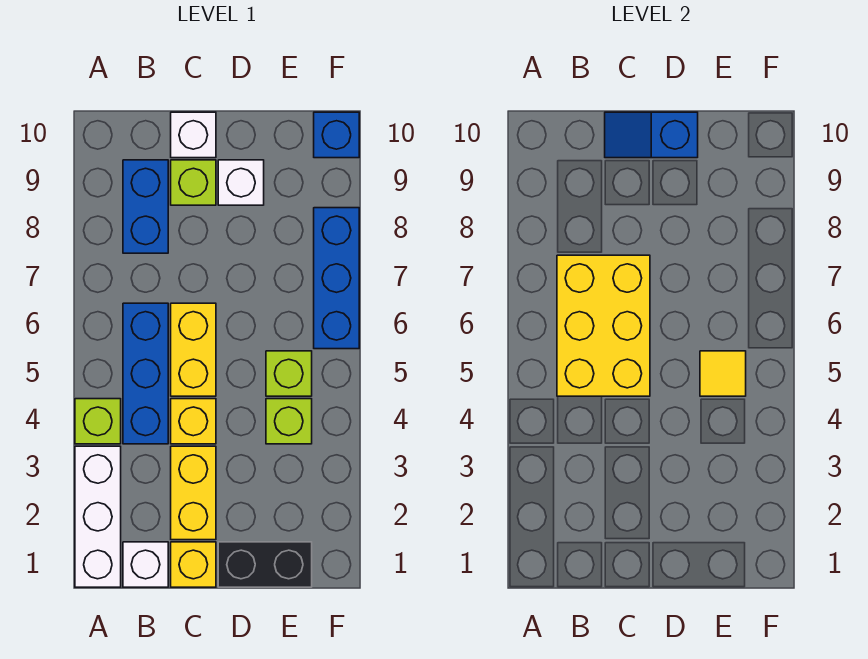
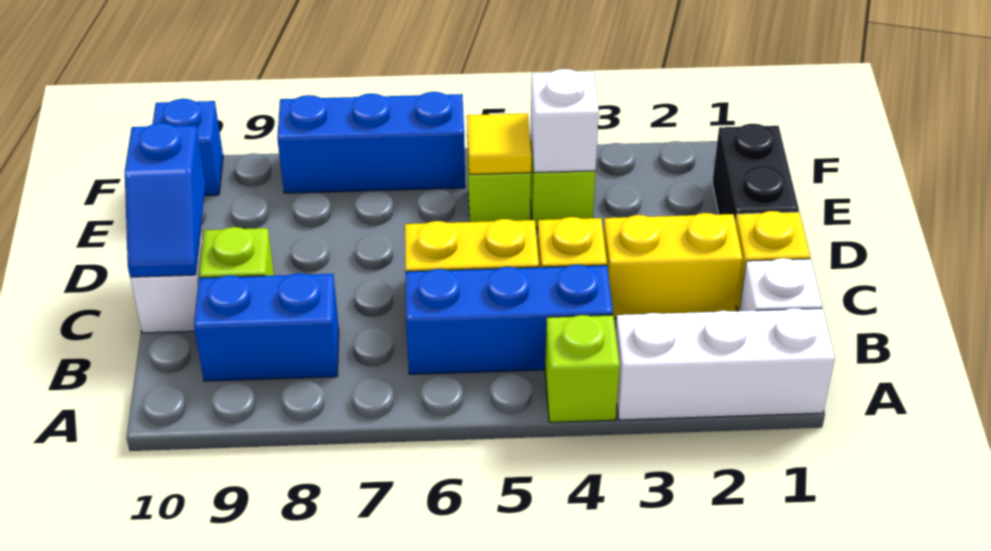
yellow 2x3 brick [557,255,650,396] -> none
white 1x1 brick [218,160,264,205] -> white 1x1 brick moved to [531,69,599,173]

